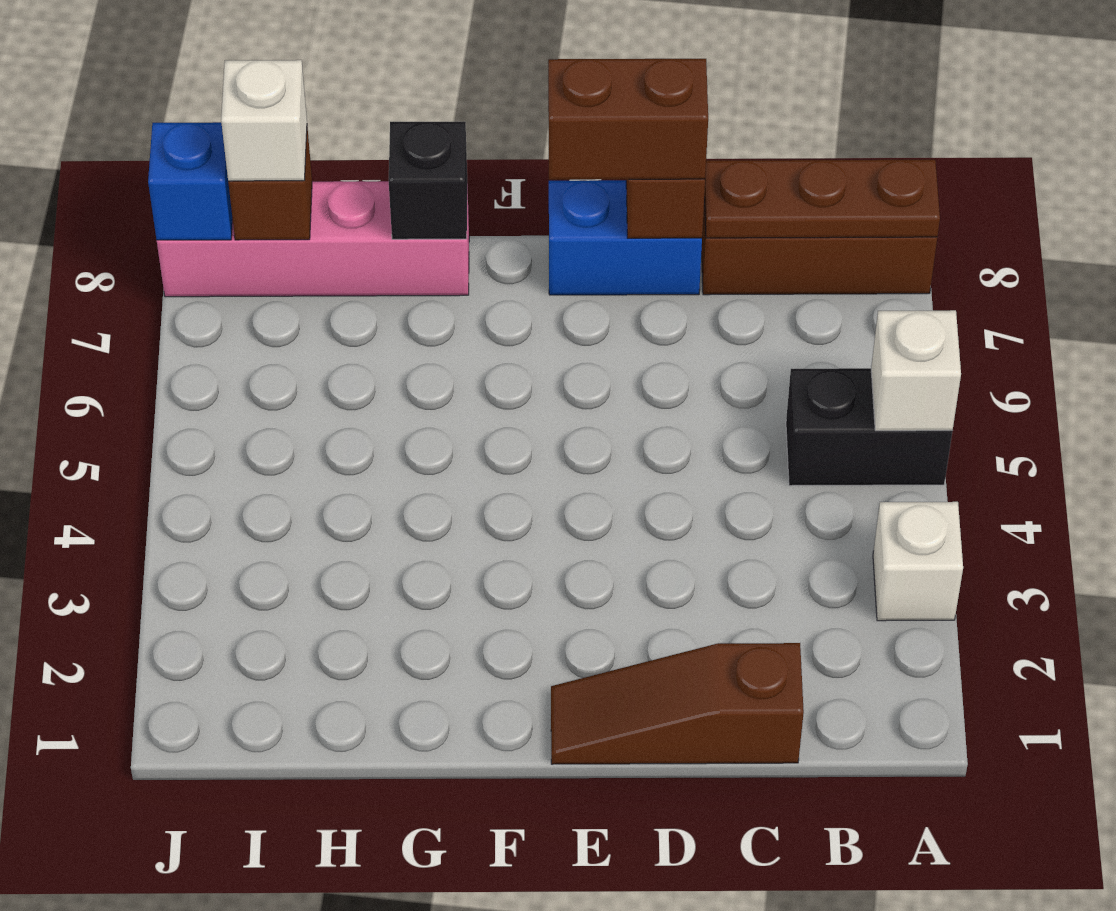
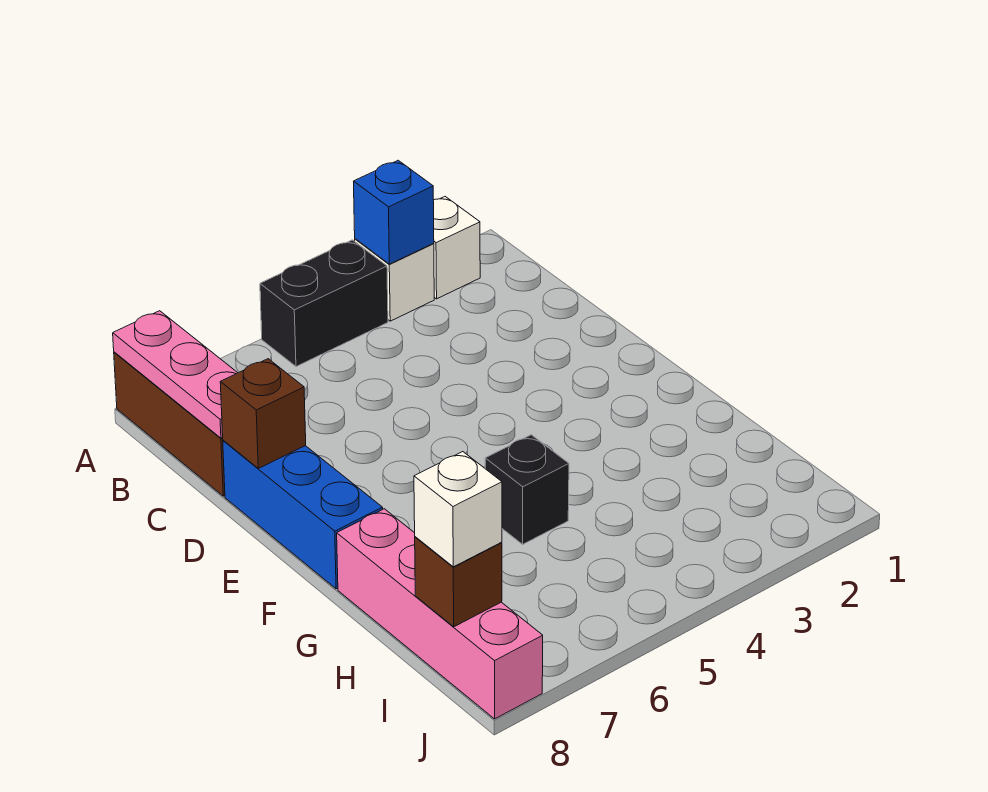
black 1x2 brick [786,368,953,486] -> black 1x2 brick turned to [260,240,388,367]
white 1x1 brick [871,310,961,431] -> white 1x1 brick moved to [433,197,480,299]
brown 1x3 plate [704,160,940,238] -> pink 1x3 plate [113,311,238,438]
brown 1x3 slope [551,643,804,764] -> none
blue 1x2 brick [549,180,702,295] -> blue 1x3 brick [223,440,383,589]
brown 1x2 brick [548,59,708,180] -> none
black 1x1 brick [389,122,467,239] -> black 1x1 brick moved to [485,435,569,544]
blue 1x1 brick [148,122,232,240] -> blue 1x1 brick moved to [354,160,434,264]

